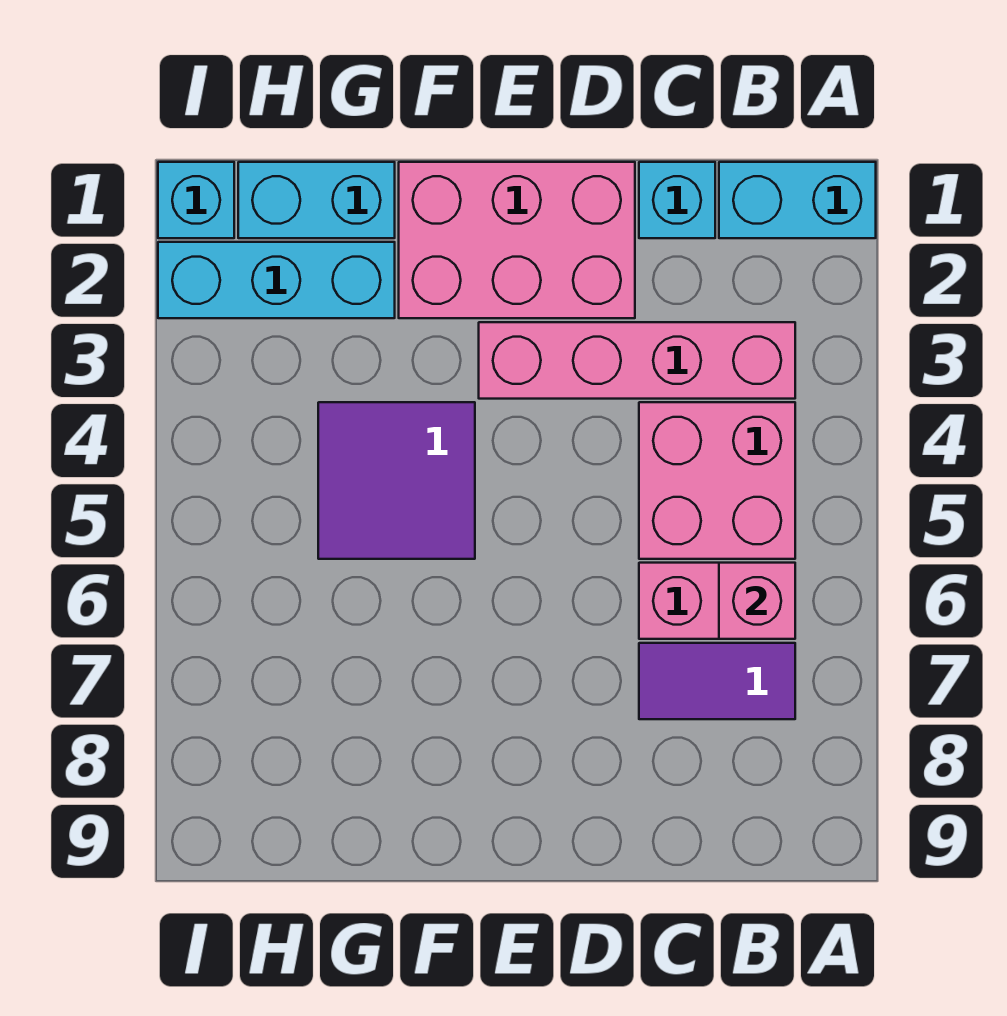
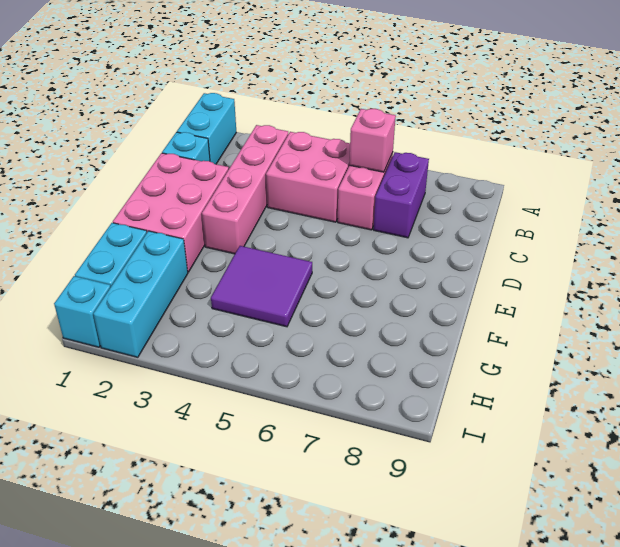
purple 1x2 tile [639,643,795,719] -> purple 1x2 brick [374,152,429,238]

